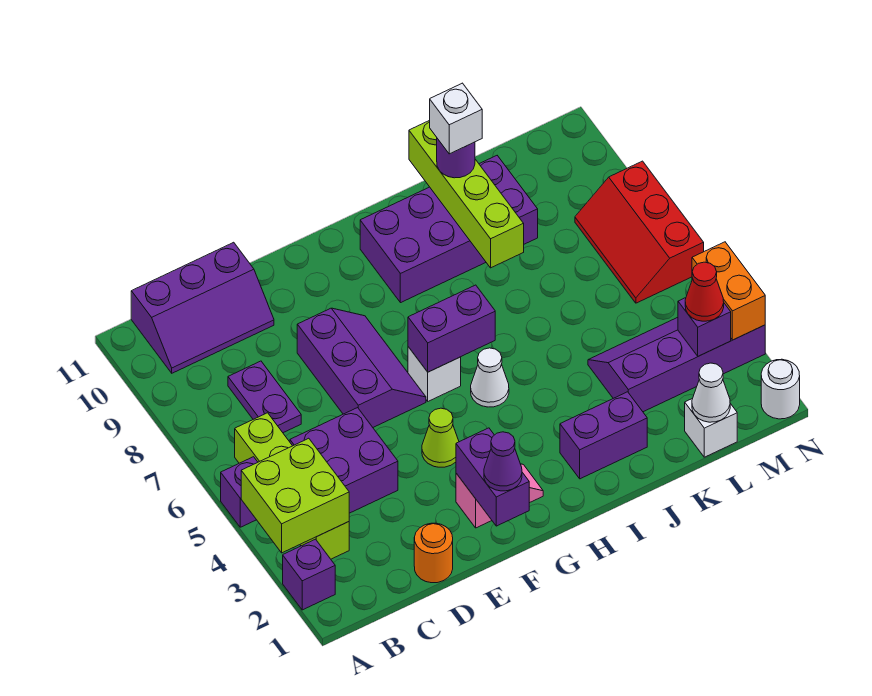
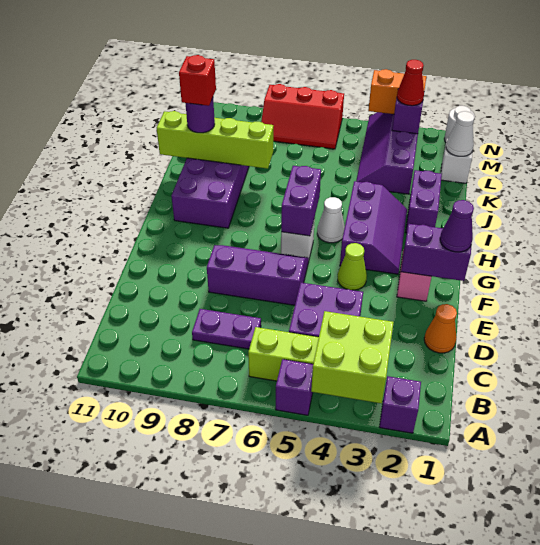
purple 2x3 slope [131,242,274,373] -> purple 2x3 slope moved to [340,181,407,274]
orange 1x1 round brick [414,523,453,583] -> orange 1x1 cone [424,304,457,353]
white 1x1 brick [430,83,482,154] -> red 1x1 brick [179,55,216,106]

